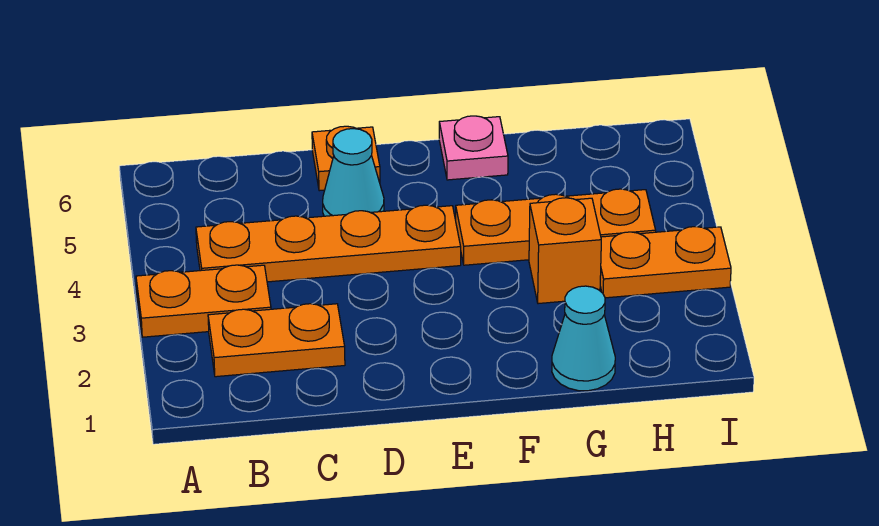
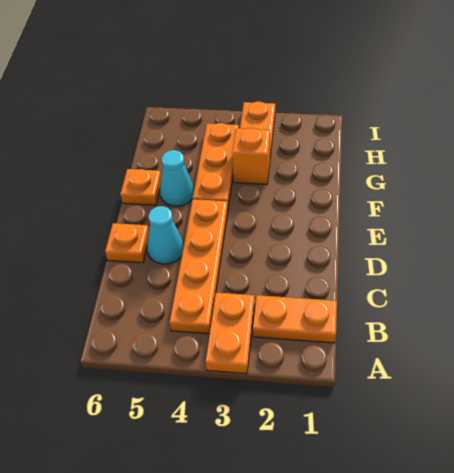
orange 1x2 plate [208,304,345,377] -> orange 1x2 plate turned to [253,295,337,343]
pink 1x1 plate [439,116,508,180] -> orange 1x1 plate [120,169,161,205]
cyan 1x1 cone [552,286,615,391] -> cyan 1x1 cone moved to [160,150,194,206]

